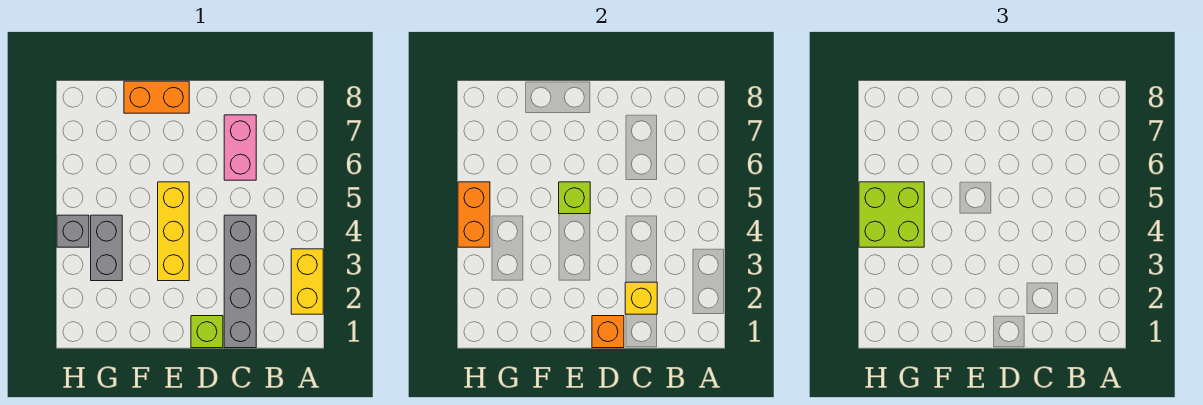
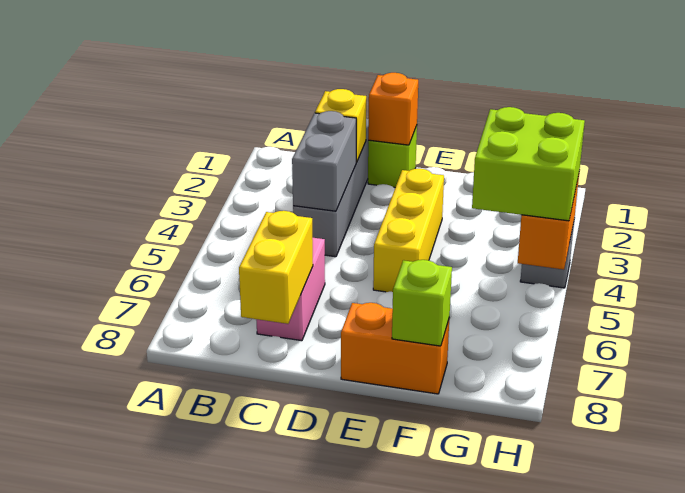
yellow 1x2 brick [291,249,323,314] -> yellow 1x2 brick moved to [239,211,313,324]
lime 1x1 brick [559,182,590,214] -> lime 1x1 brick moved to [392,260,452,346]
grey 1x2 brick [91,215,122,281] -> grey 1x2 brick moved to [292,111,357,211]

